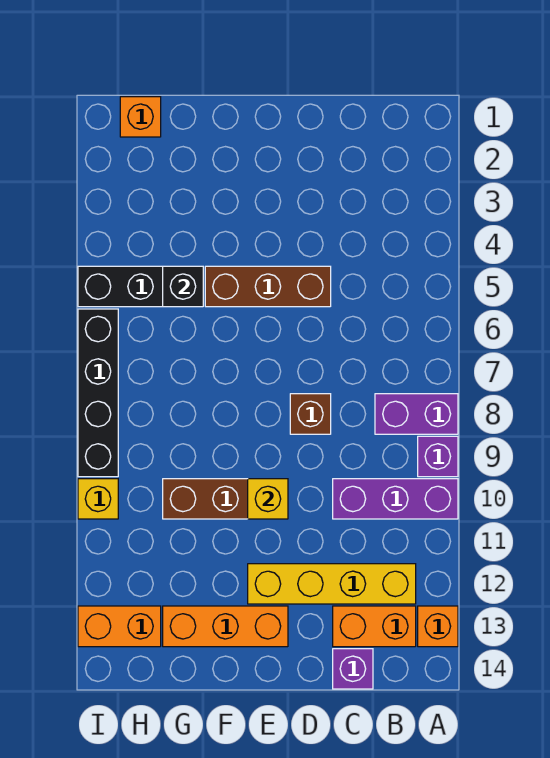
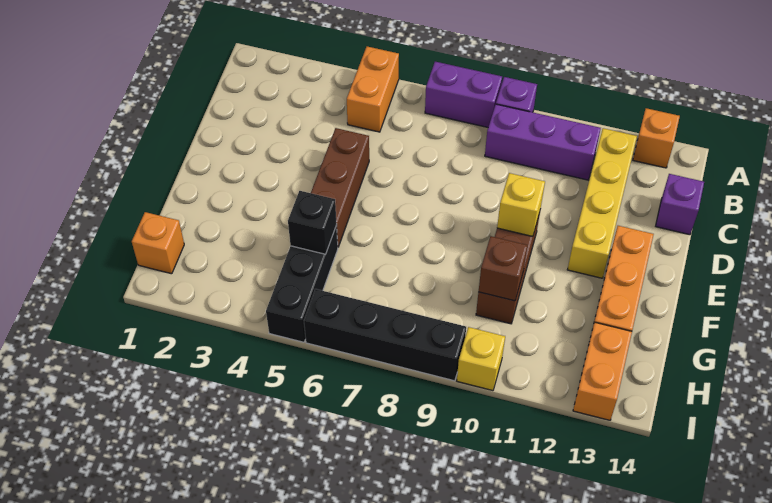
purple 1x2 brick [375,394,458,434] -> purple 1x2 brick turned to [425,62,502,127]
purple 1x3 brick [333,479,458,519] -> purple 1x3 brick turned to [485,104,601,180]
orange 1x2 brick [333,606,416,647] -> orange 1x2 brick moved to [347,46,399,132]
brown 1x1 brick [290,394,331,434] -> brown 1x1 brick moved to [479,236,527,301]

